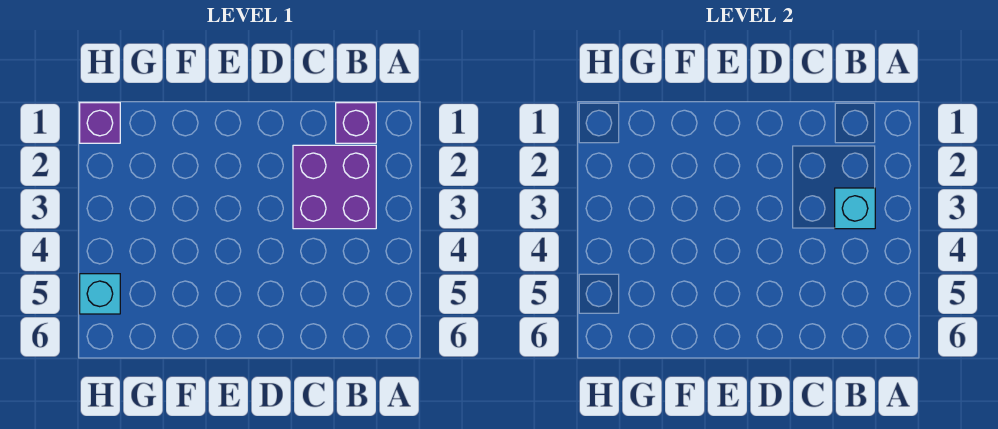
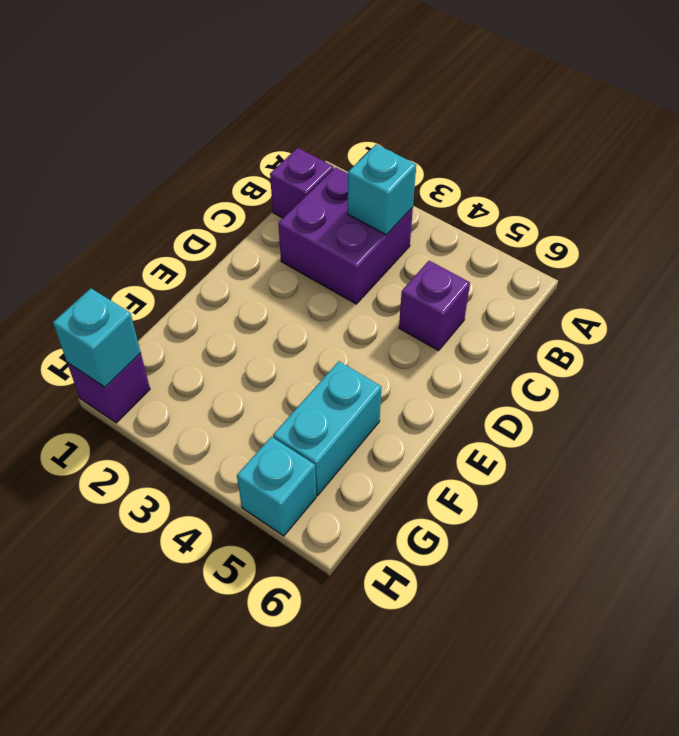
none -> purple 1x1 brick [399,261,470,351]
none -> cyan 1x2 brick [273,361,382,495]
none -> cyan 1x1 brick [53,288,141,387]

